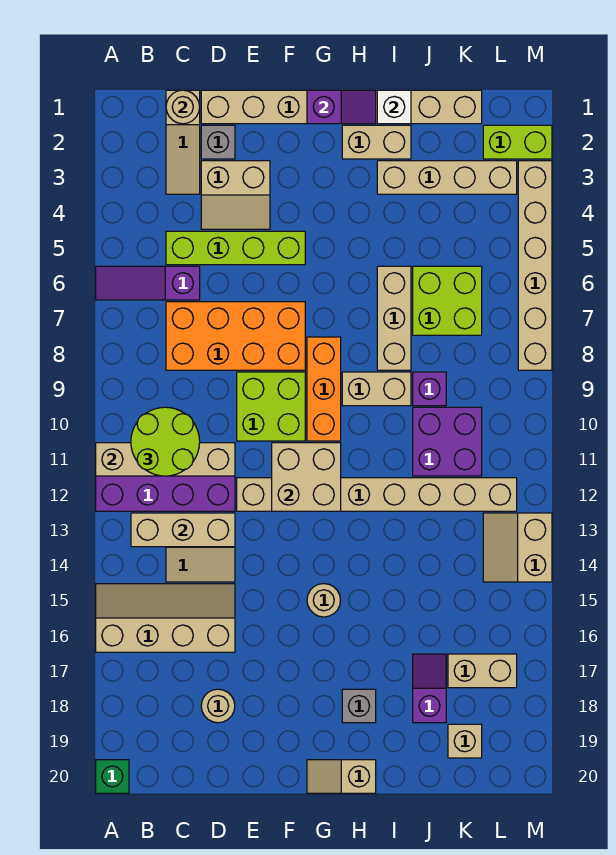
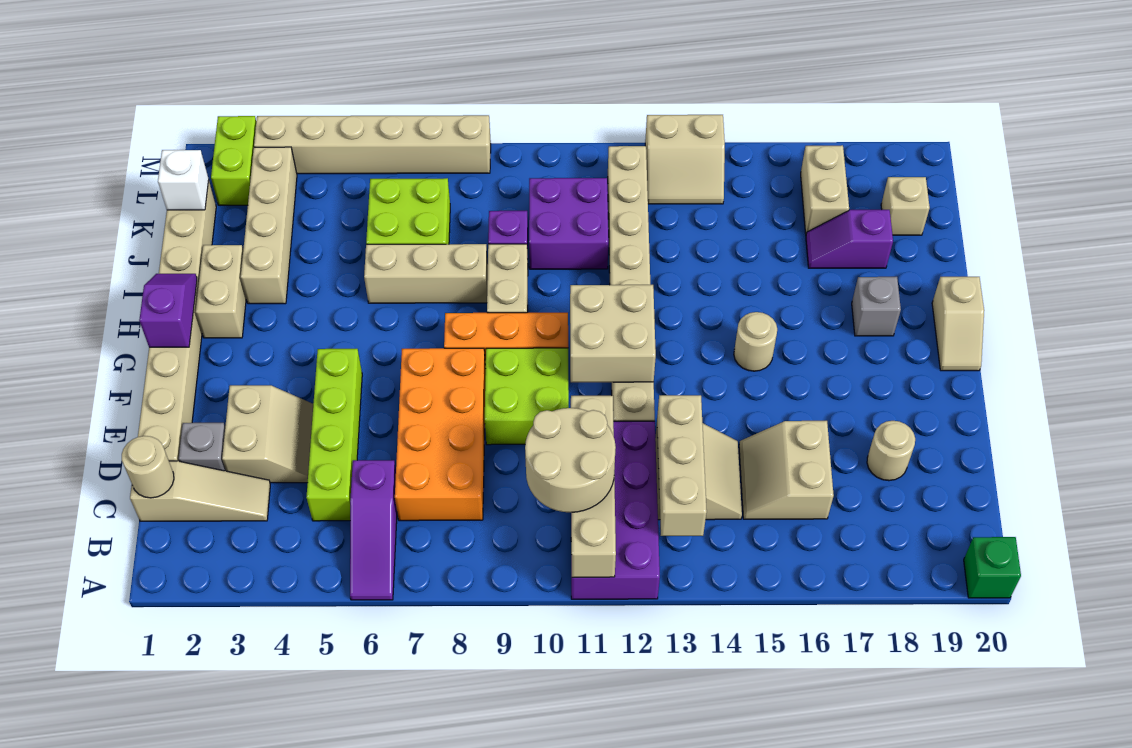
tan 2x4 slope [96,584,235,652] -> tan 2x2 slope [739,421,834,519]
lime 2x2 round brick [131,407,200,476] -> tan 2x2 round brick [525,408,616,513]
white 1x1 brick [377,90,411,124] -> white 1x1 brick moved to [158,150,209,210]

